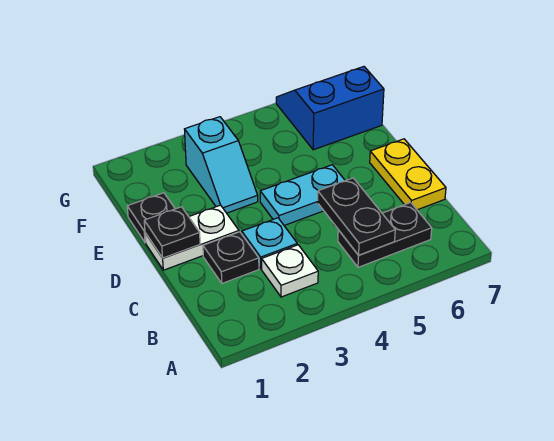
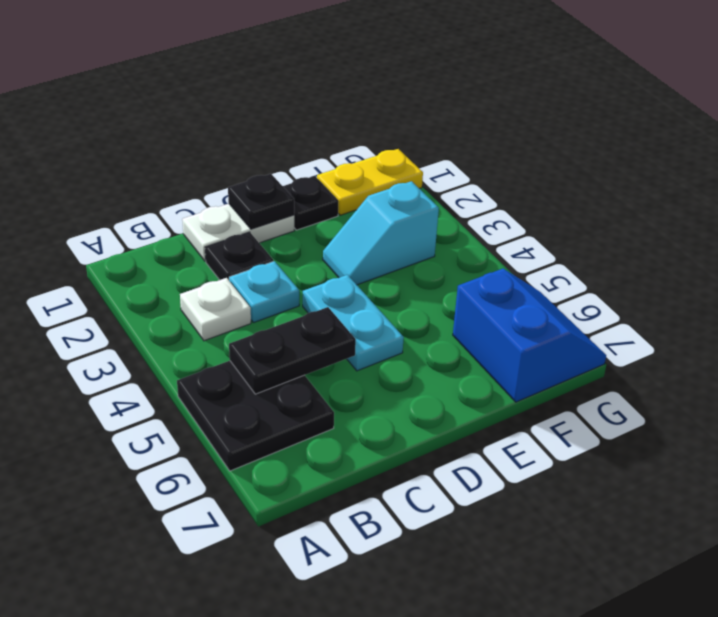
black 1x2 plate [338,203,432,267] -> black 2x2 plate [177,361,334,471]
yellow 1x2 plate [370,139,446,210] -> yellow 1x2 plate moved to [317,149,423,215]
white 1x2 plate [145,205,239,270] -> white 1x2 plate turned to [182,204,294,261]

